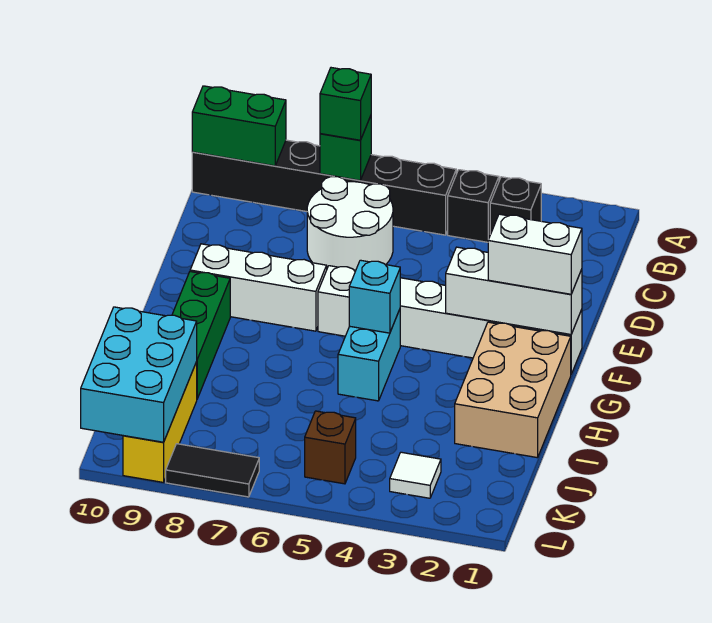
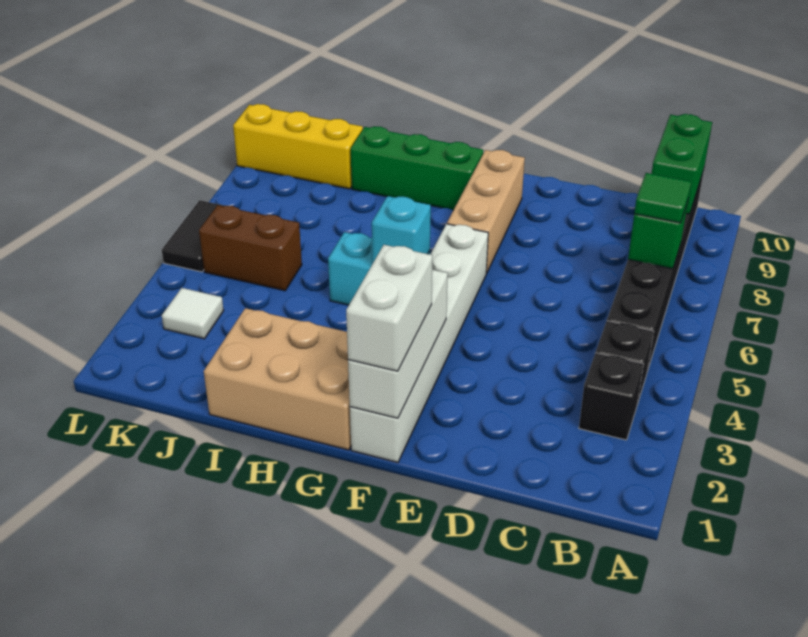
green 1x1 brick [320,68,371,140] -> green 1x1 tile [634,173,691,223]
white 2x2 round brick [307,177,393,270] -> none
white 1x3 brick [190,244,327,331] -> tan 1x3 brick [447,150,525,273]
cyan 2x3 brick [81,307,197,442] -> none
brown 1x1 brick [305,411,356,484] -> brown 1x2 brick [199,205,302,291]
black 1x2 tile [166,444,259,497] -> black 1x2 tile moved to [162,200,225,272]

